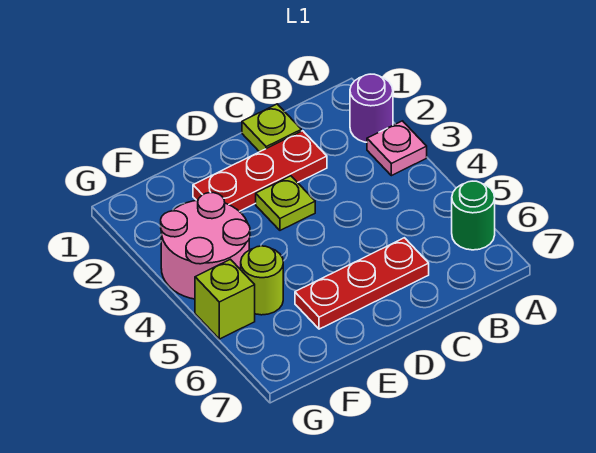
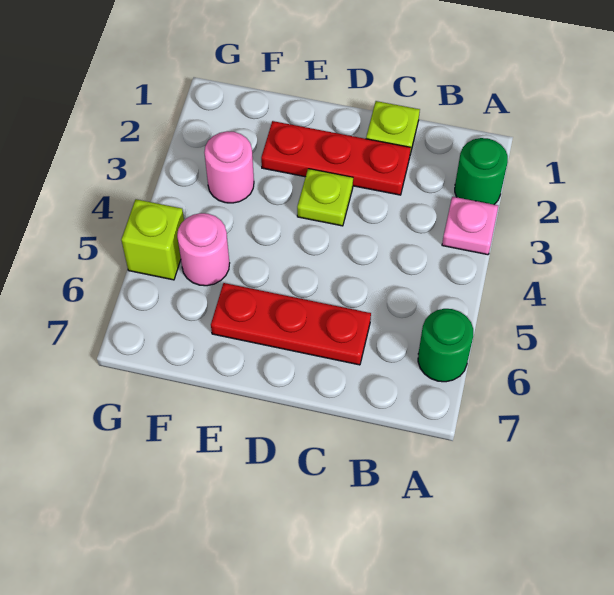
purple 1x1 round brick [350,74,393,142] -> green 1x1 round brick [455,138,508,205]
pink 2x2 round brick [161,193,250,299] -> pink 1x1 round brick [204,131,254,203]
lime 1x1 round brick [241,246,283,315] -> pink 1x1 round brick [177,213,230,286]

